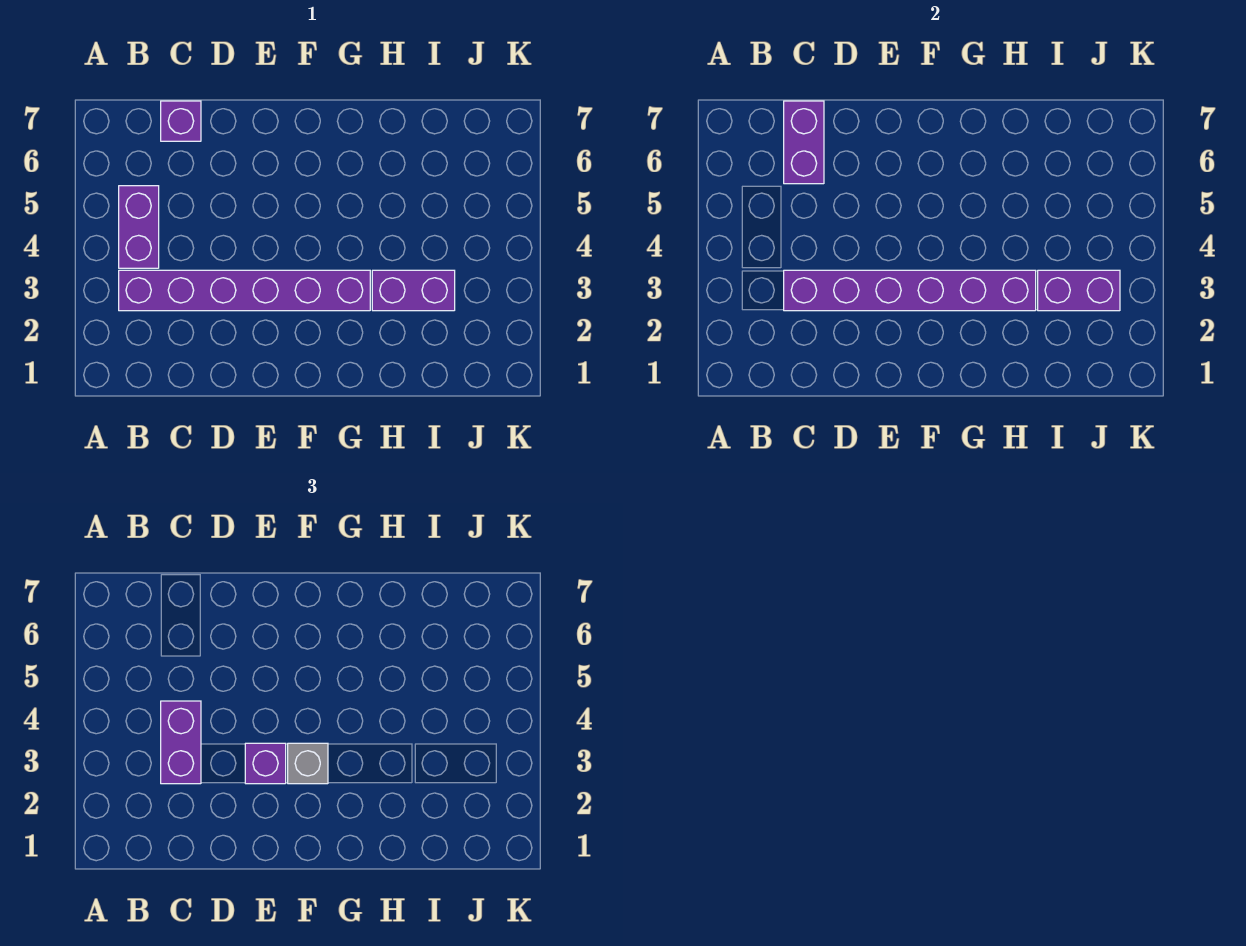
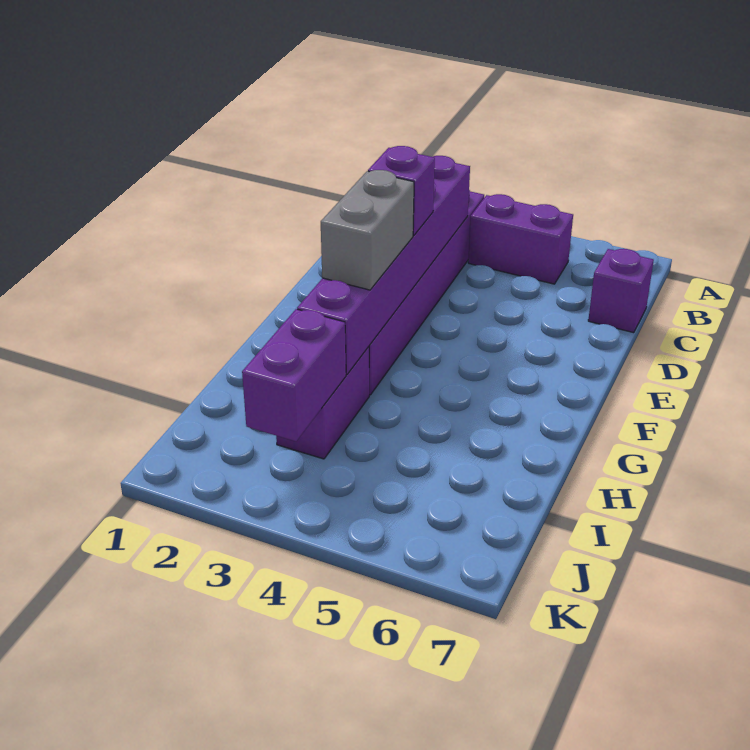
purple 1x2 brick [161,701,201,784] -> none
purple 1x2 brick [784,101,824,184] -> none
grey 1x1 brick [288,743,328,784] -> grey 1x2 brick [321,170,414,290]

